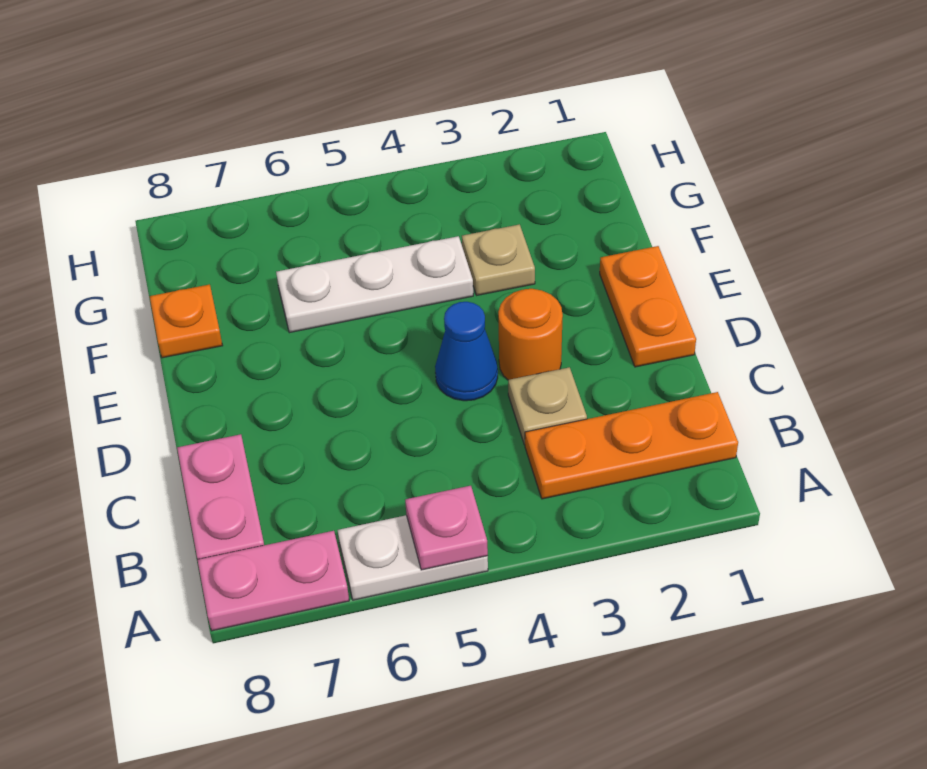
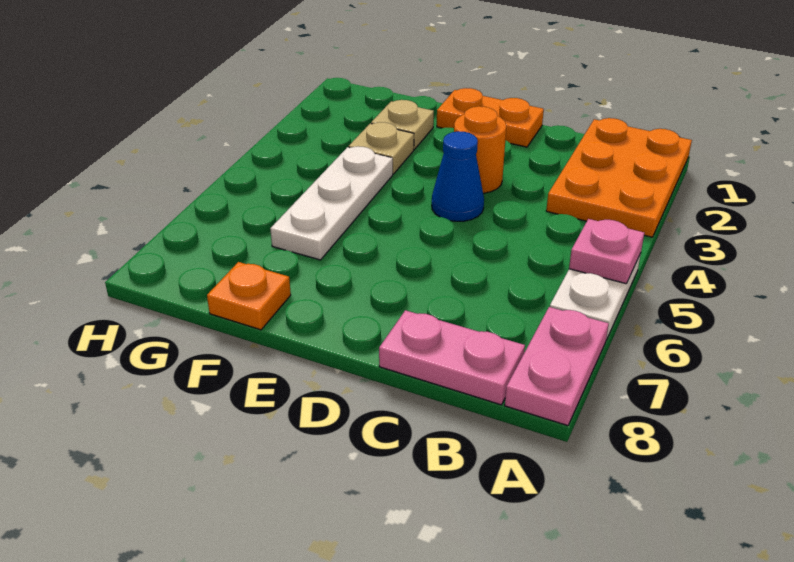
orange 1x3 plate [525,392,738,499] -> orange 2x3 plate [546,118,692,237]
tan 1x1 plate [508,367,587,445] -> tan 1x1 plate moved to [371,100,434,149]

